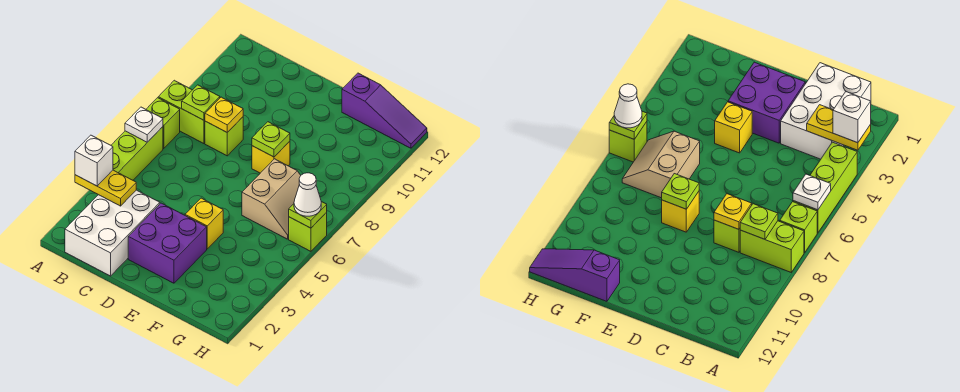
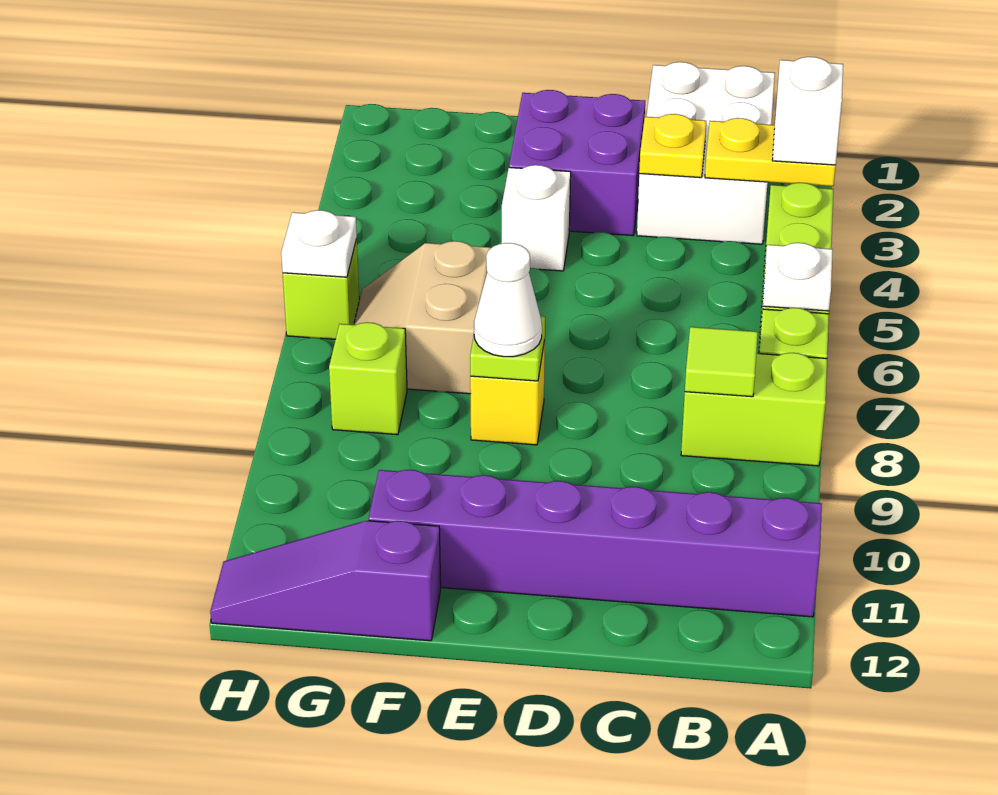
none -> purple 1x6 brick [369,470,822,617]
lime 1x1 plate [182,85,220,120] -> lime 1x1 tile [685,327,758,397]
lime 1x1 brick [205,117,243,156] -> lime 1x1 brick moved to [329,322,407,435]
yellow 1x1 plate [205,97,243,133] -> yellow 1x1 plate moved to [639,114,706,178]
yellow 1x1 brick [185,198,223,249] -> white 1x1 brick [502,165,571,271]
lime 1x1 plate [289,202,327,228] -> white 1x1 plate [281,210,357,277]
white 1x1 cone [294,173,321,216] -> white 1x1 cone moved to [474,243,542,357]

